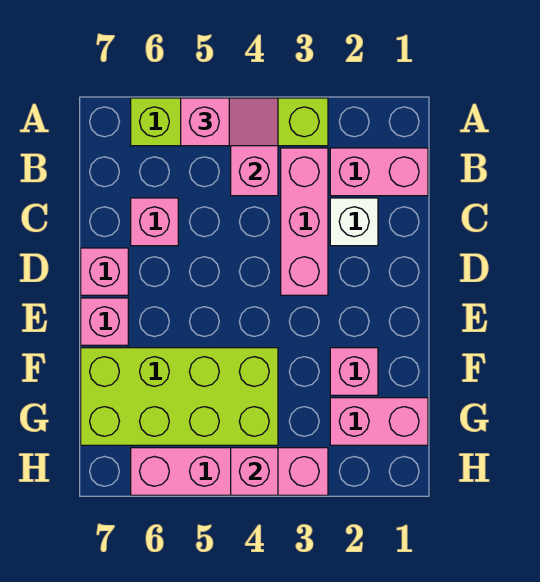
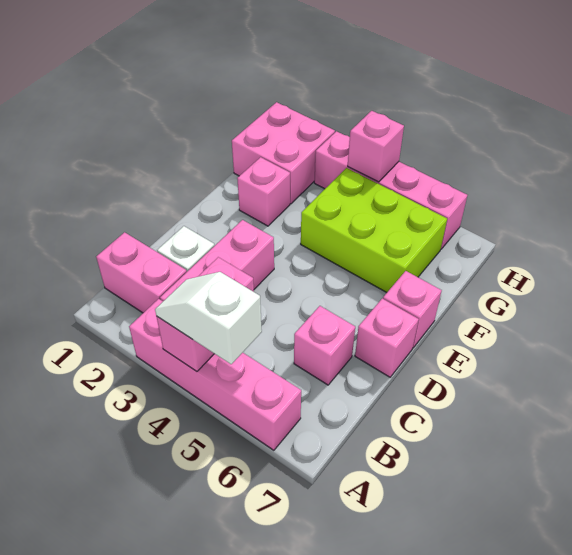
lime 1x4 brick [131,98,328,146] -> pink 1x4 brick [129,299,301,450]
pink 1x2 slope [181,98,278,146] -> white 1x2 slope [155,272,262,364]
lime 2x4 brick [81,348,278,445] -> lime 2x3 brick [301,168,447,292]
pink 1x2 brick [330,398,428,445] -> pink 2x2 brick [232,102,335,204]

